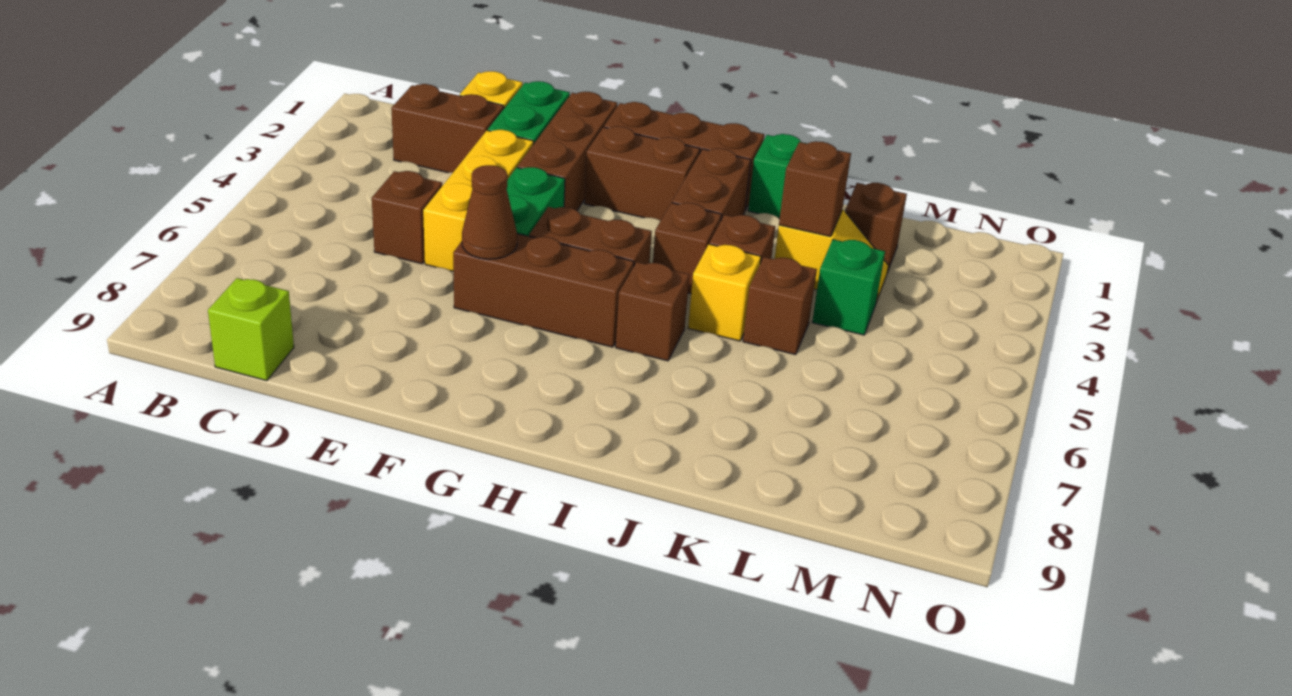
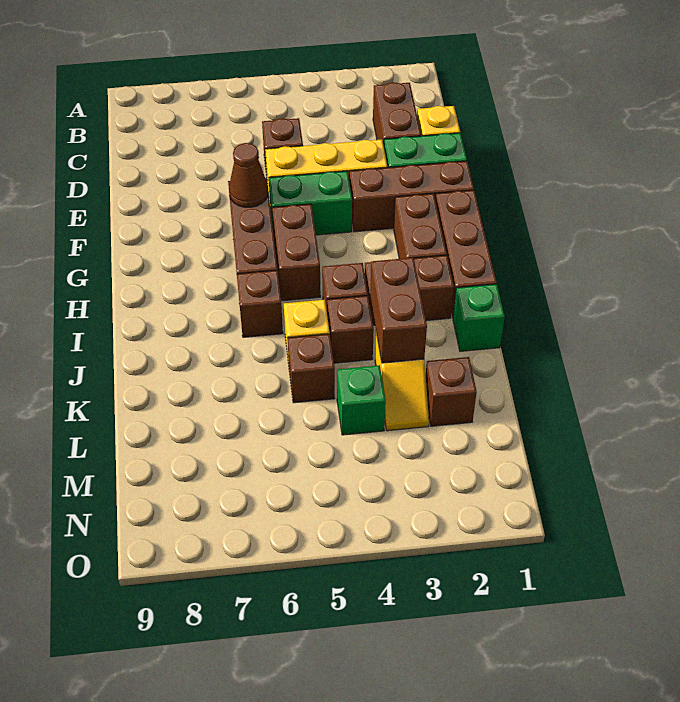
lime 1x1 brick [208,278,294,381] -> none
brown 1x1 brick [779,141,851,237] -> brown 1x2 brick [370,258,427,363]

